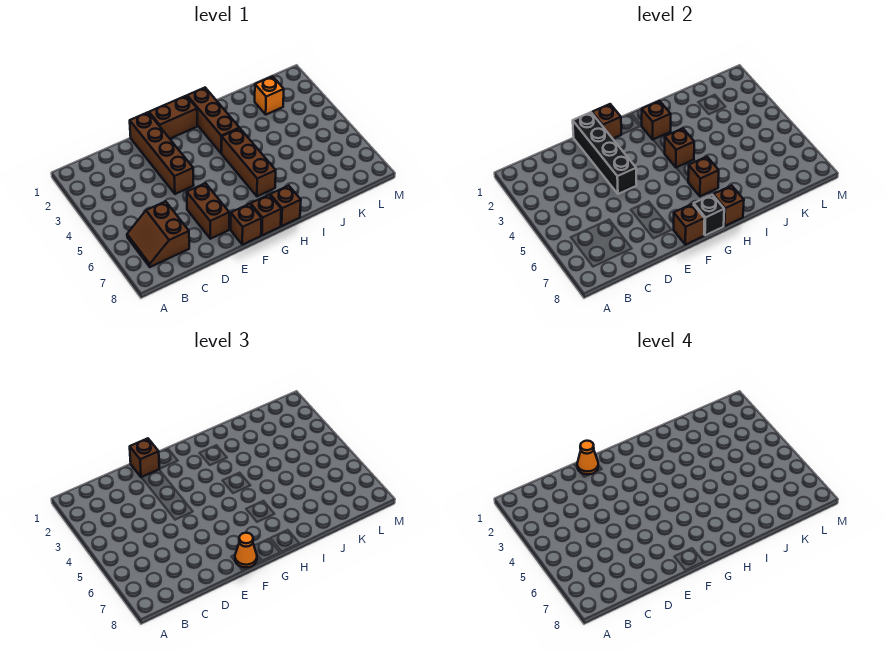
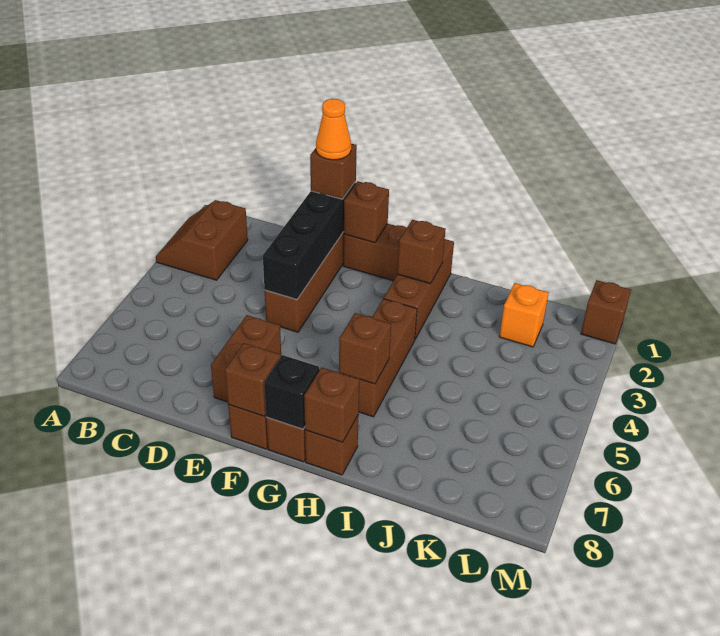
brown 2x2 slope [127,201,189,267] -> brown 2x2 slope moved to [156,200,248,280]
orange 1x1 cone [235,533,257,567] -> none
brown 1x1 brick [665,128,694,167] -> brown 1x1 brick moved to [581,280,631,344]

